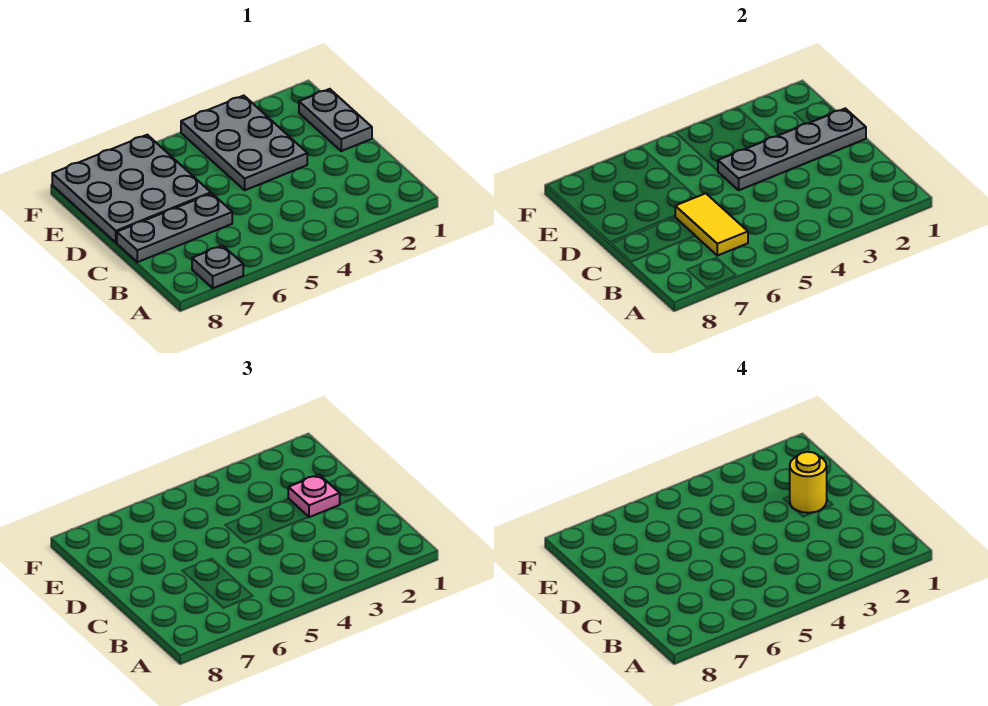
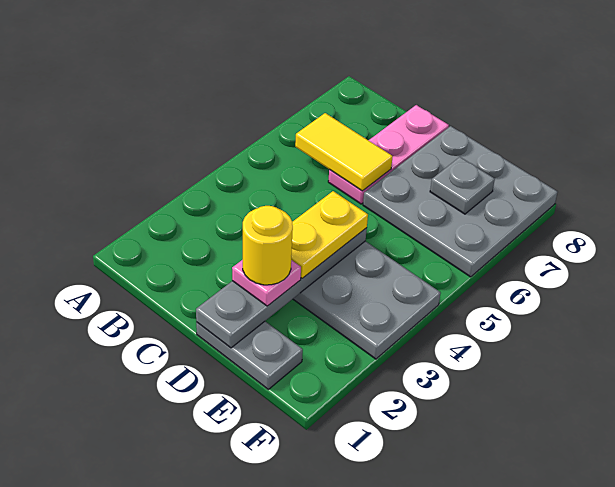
grey 1x1 plate [192,246,243,288] -> grey 1x1 plate moved to [430,157,495,214]
grey 1x3 plate [117,193,232,262] -> pink 1x3 plate [328,105,449,204]
none -> yellow 1x2 plate [291,191,368,278]

